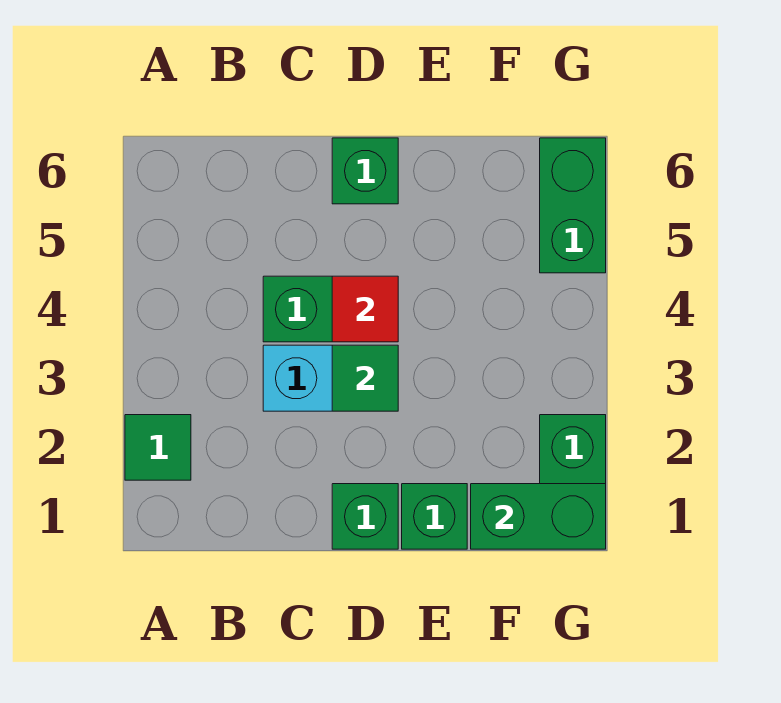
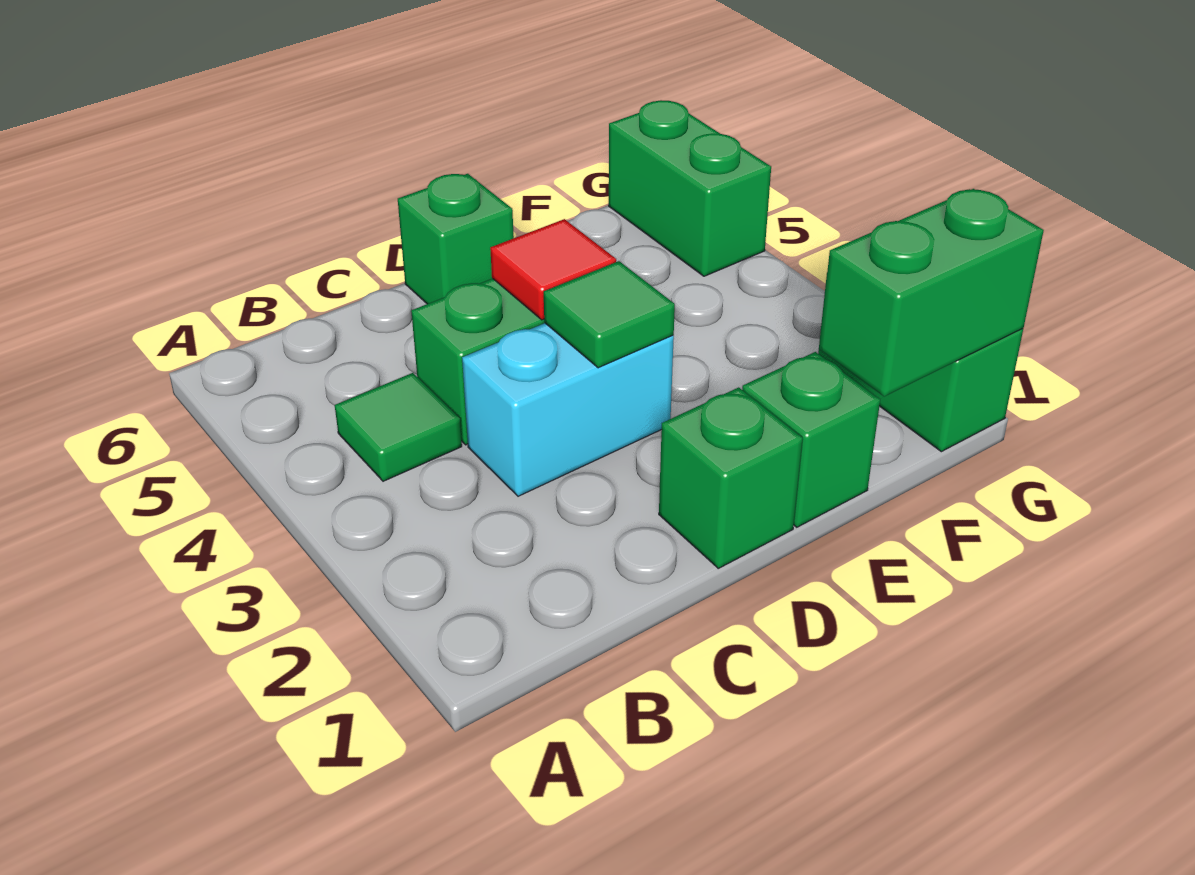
green 1x1 tile [125,415,191,480] -> green 1x1 tile moved to [335,373,462,481]

